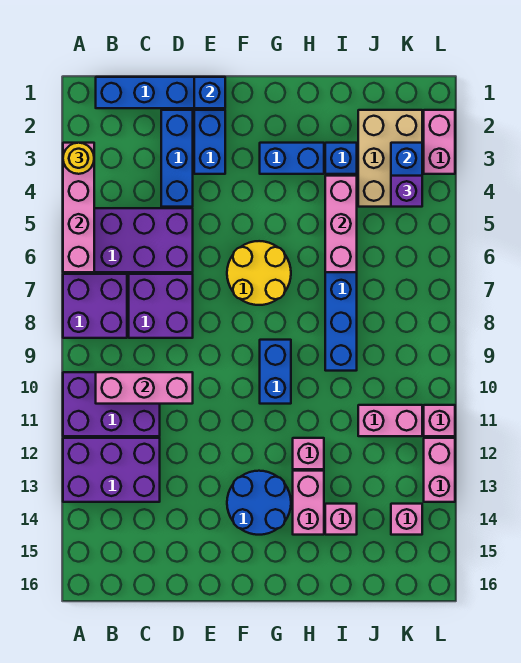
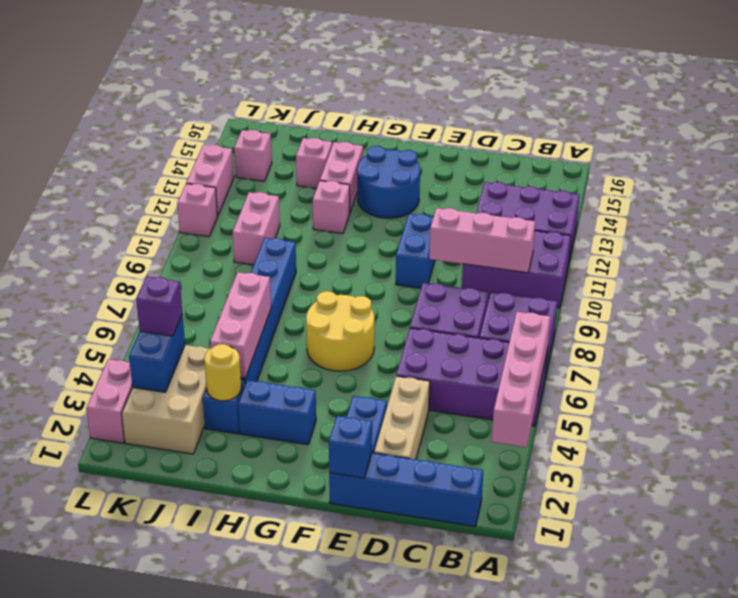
yellow 1x1 round brick [63,143,94,174] -> yellow 1x1 round brick moved to [204,344,241,401]
blue 1x3 brick [161,110,193,207] -> tan 1x3 brick [374,376,430,460]
blue 1x2 brick [260,340,291,404] -> blue 1x2 brick moved to [396,214,435,288]
pink 1x2 brick [358,405,422,436] -> pink 1x2 brick turned to [232,192,280,265]

